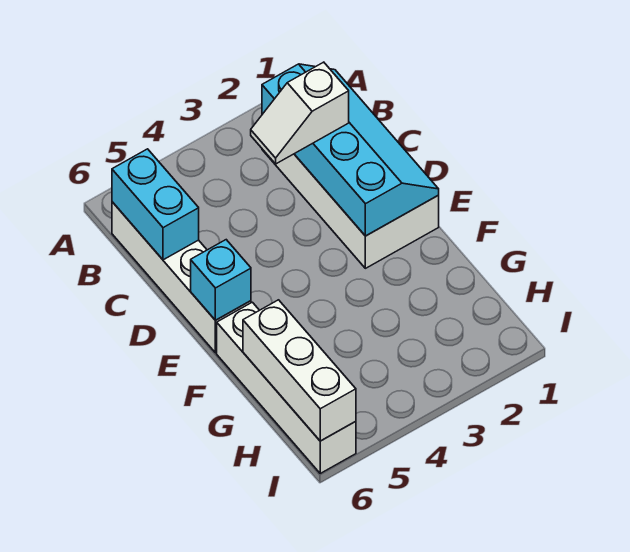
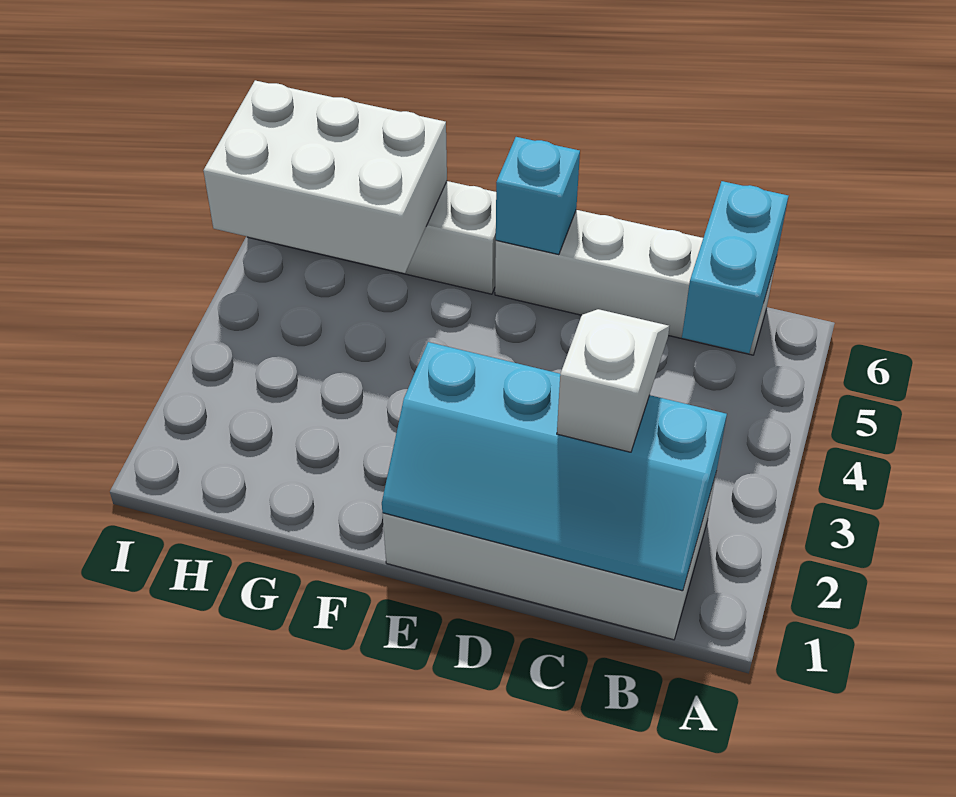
cyan 1x2 brick [112,149,199,260] -> cyan 1x2 brick turned to [682,181,788,353]
white 1x3 brick [243,300,356,441] -> white 2x3 brick [203,80,447,273]

